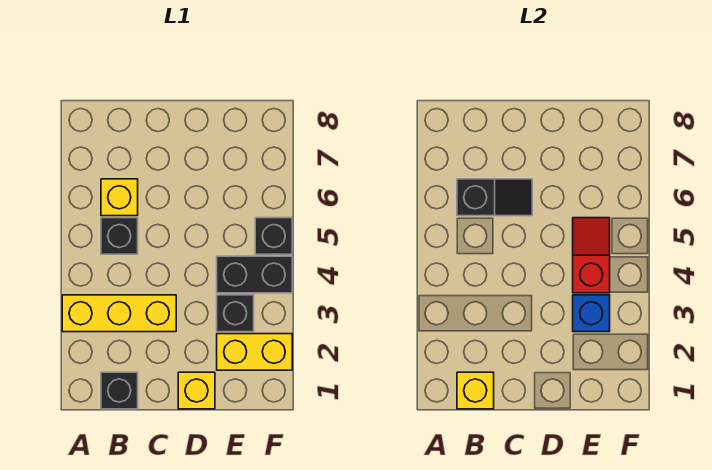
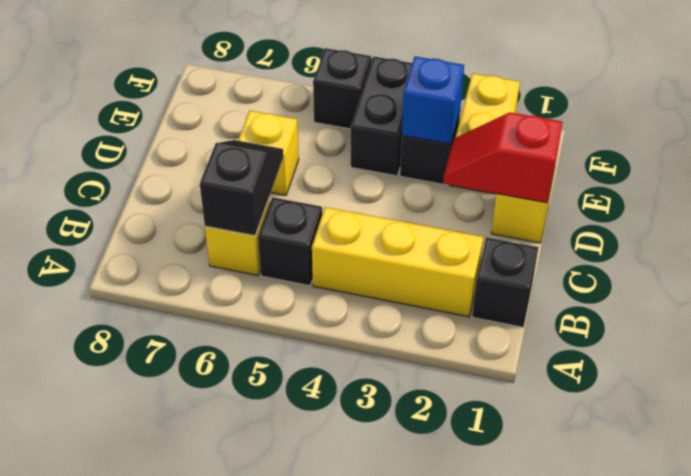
yellow 1x3 brick [62,295,176,332] -> yellow 1x3 brick turned to [312,207,483,317]
yellow 1x1 brick [457,372,494,409] -> yellow 1x1 brick moved to [238,111,299,195]
red 1x2 slope [573,218,610,293] -> red 1x2 slope moved to [443,112,563,203]

